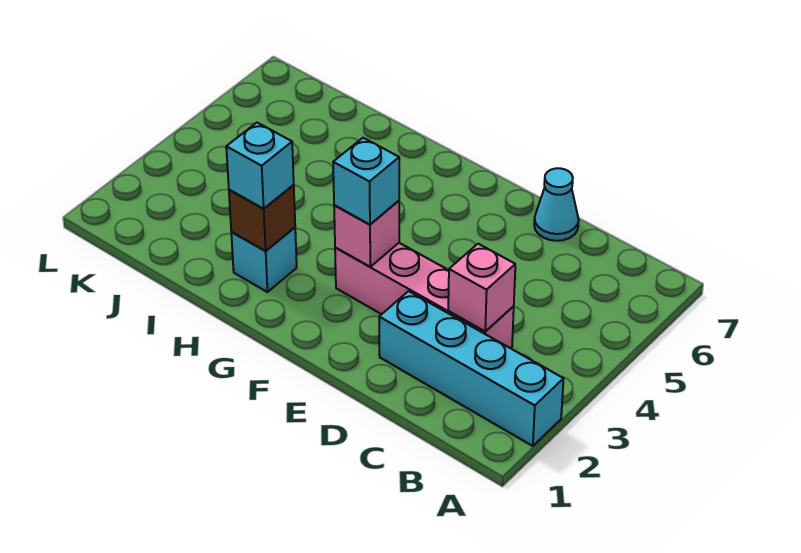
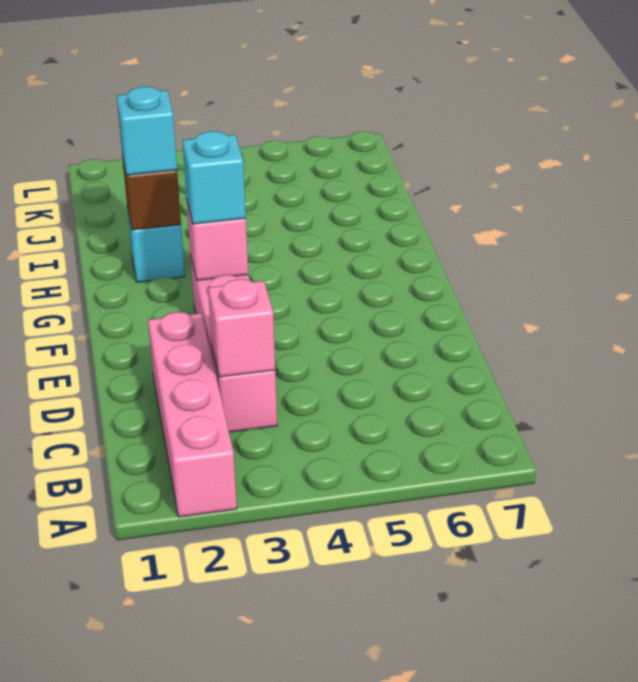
cyan 1x4 brick [379,291,563,446] -> pink 1x4 brick [148,312,237,517]
cyan 1x1 cone [534,168,579,241] -> none

